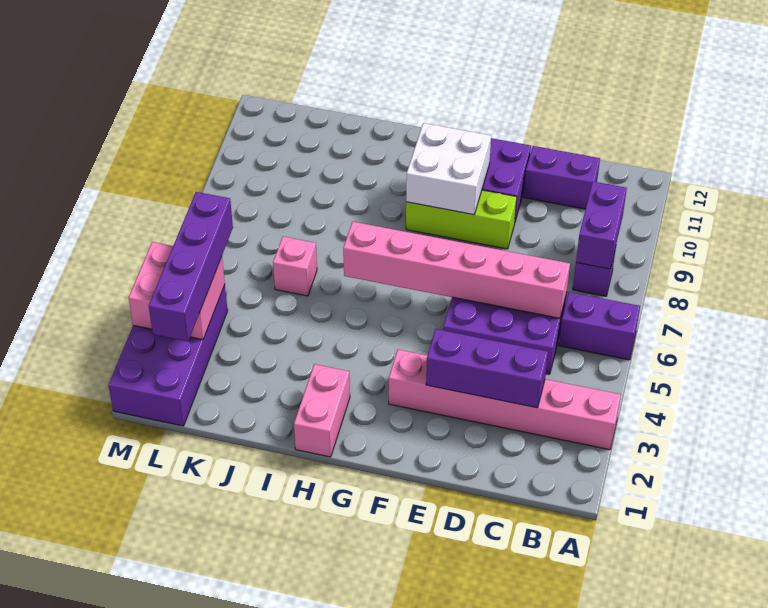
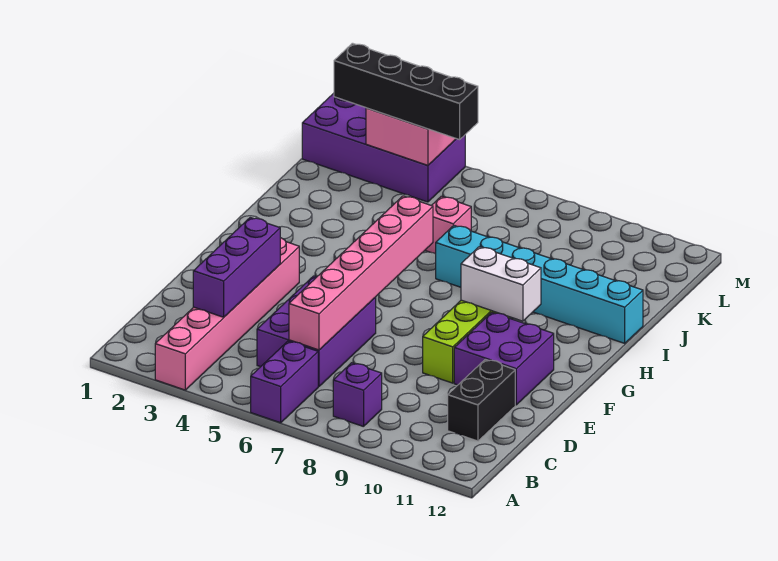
purple 1x2 brick [576,182,627,269] -> none
purple 1x2 brick [524,146,600,209] -> black 1x2 brick [448,359,515,441]
white 2x2 brick [406,123,491,215] -> white 1x2 brick [461,247,541,321]
pink 1x2 brick [294,364,350,457] -> none
none -> cyan 1x6 brick [436,225,643,343]
purple 1x4 brick [149,192,233,341] -> black 1x4 brick [334,43,478,140]

